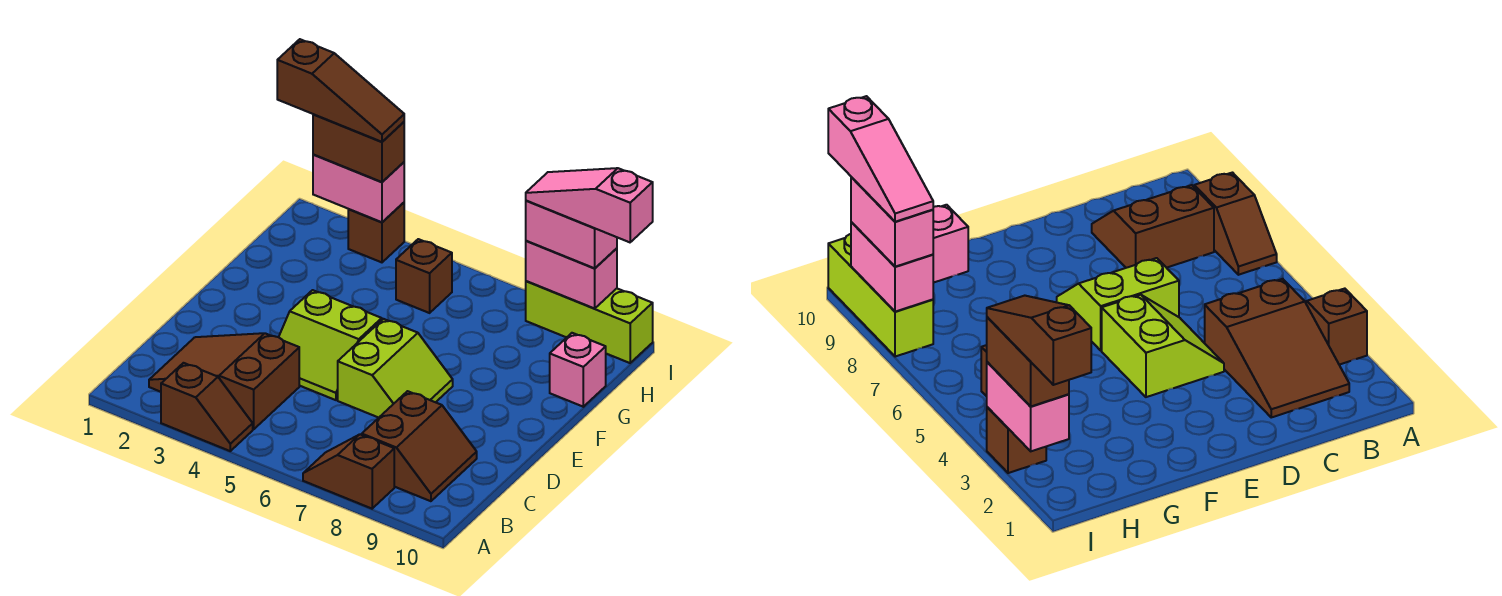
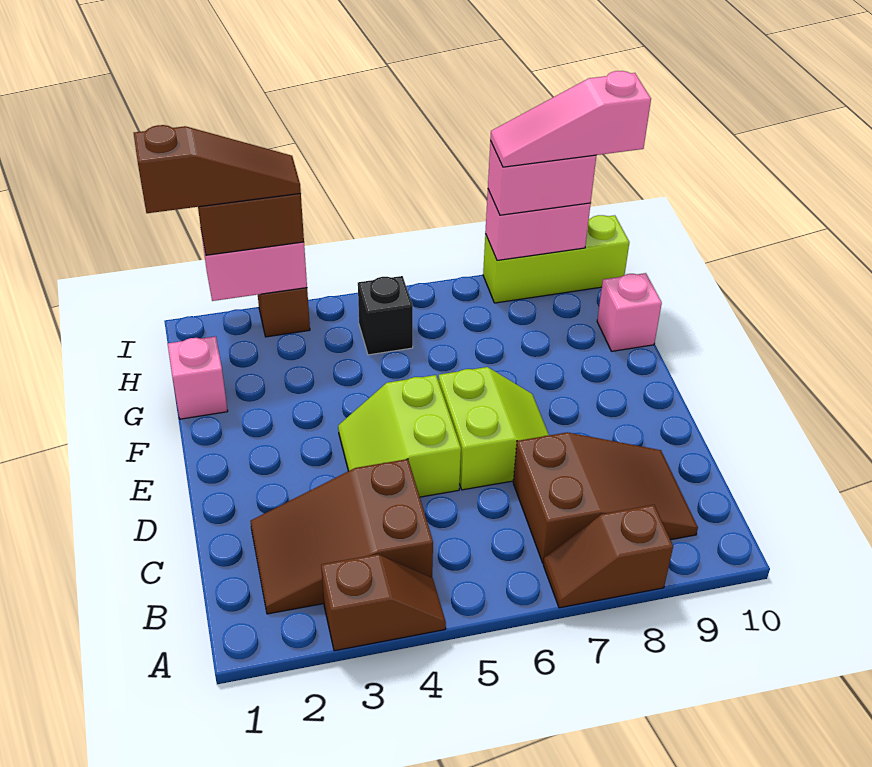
brown 2x2 slope [362,391,477,501] -> brown 2x3 slope [513,432,698,563]
lime 2x2 slope [279,290,382,400] -> lime 2x2 slope turned to [338,375,461,497]
none -> pink 1x1 brick [168,336,228,419]
brown 1x1 brick [396,239,452,313] -> black 1x1 brick [358,276,413,355]

